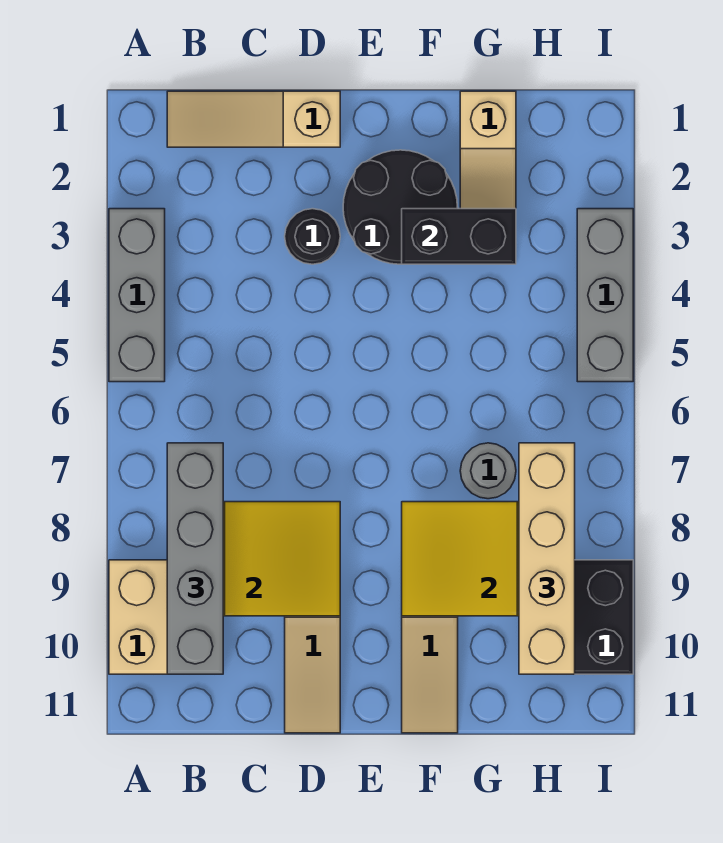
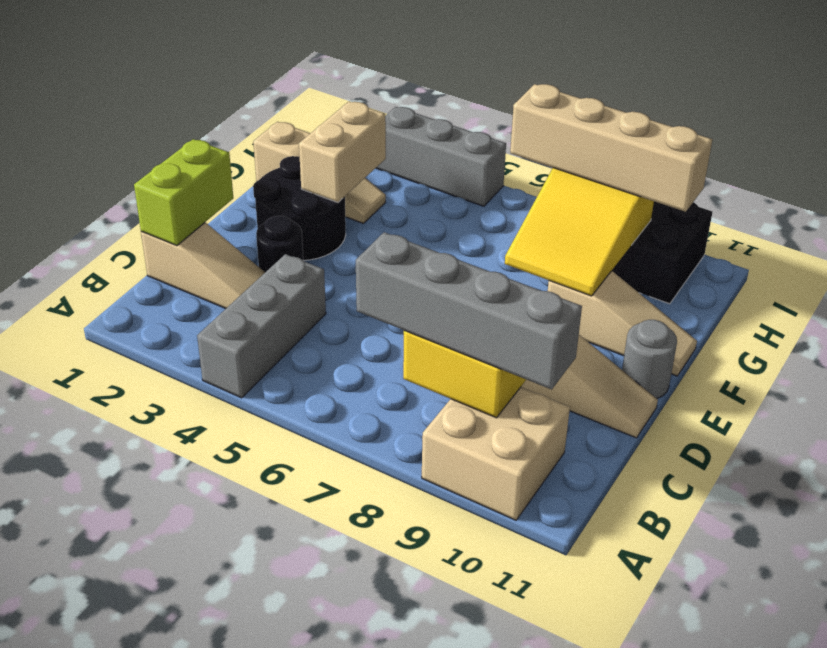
grey 1x3 brick [109,209,165,382] -> grey 1x3 brick turned to [197,254,326,398]
tan 1x3 slope [167,91,340,147] -> tan 1x3 slope turned to [141,223,265,308]
none -> lime 1x2 brick [134,139,233,246]
black 1x2 brick [402,209,516,264] -> tan 1x2 brick [299,102,386,203]
grey 1x1 round brick [460,443,516,499] -> grey 1x1 round brick moved to [622,320,677,399]

